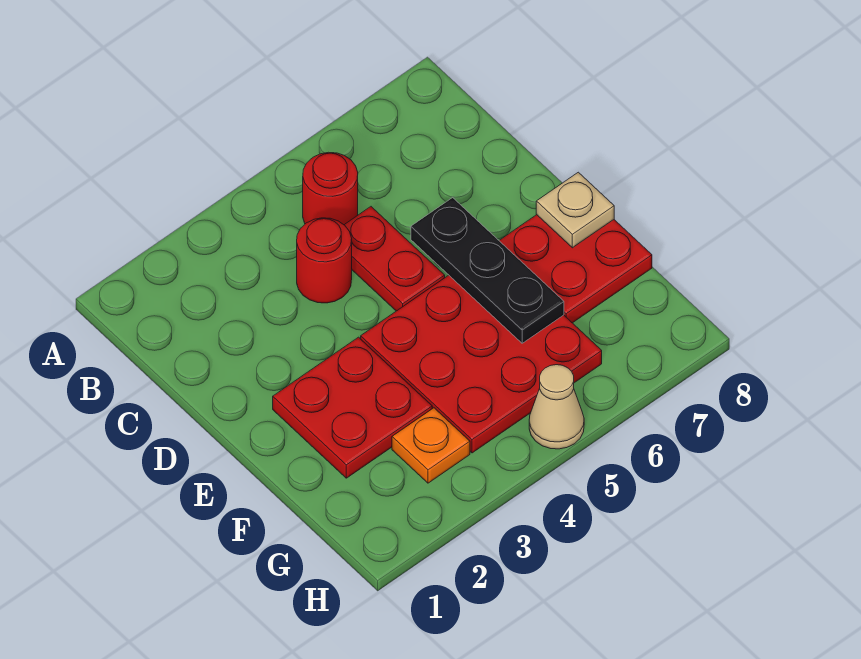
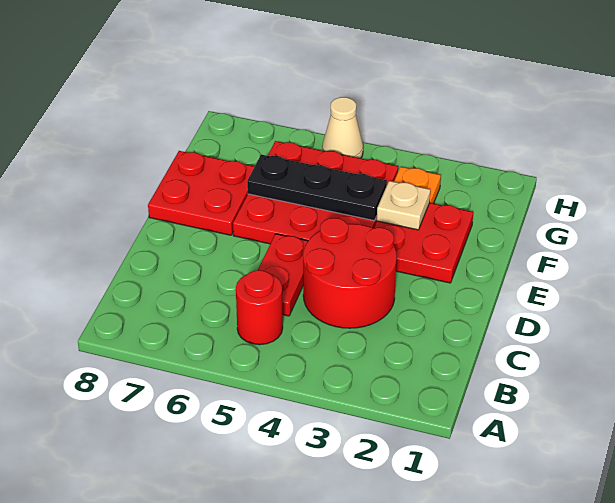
red 1x1 round brick [297,218,352,303] -> red 2x2 round brick [303,218,397,328]
black 1x3 plate [411,198,564,343] -> black 1x3 plate turned to [247,154,387,221]
tan 1x1 plate [536,172,614,248] -> tan 1x1 plate moved to [377,181,430,230]

